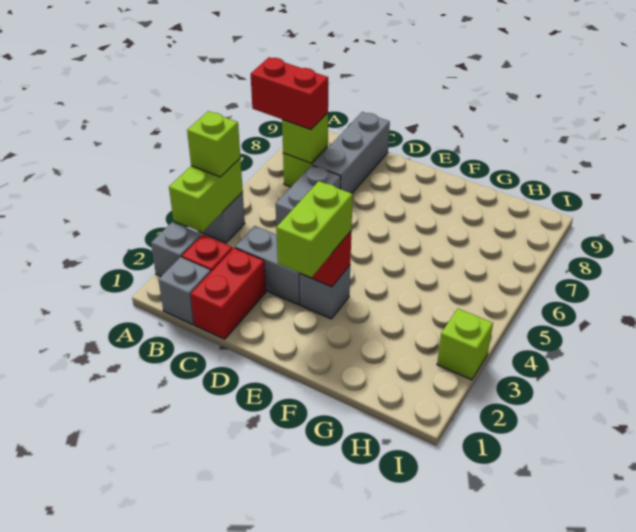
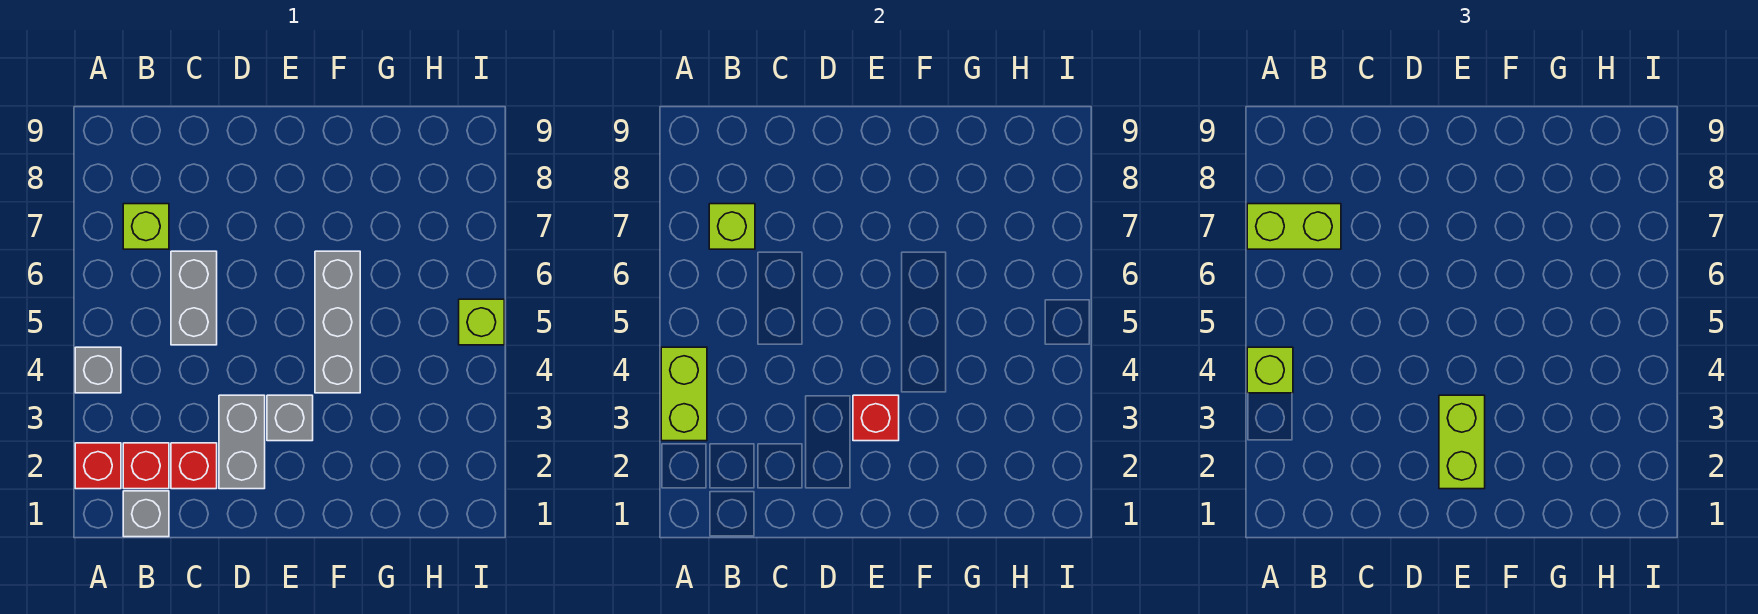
grey 1x1 brick [151,222,201,276] -> red 1x1 brick [75,443,121,489]
red 1x2 brick [251,57,328,130] -> lime 1x2 brick [1247,204,1341,249]
red 1x2 brick [191,248,266,339] -> red 1x1 brick [171,443,217,489]
grey 1x2 brick [235,226,300,305] -> grey 1x2 brick turned to [219,395,265,489]
grey 1x3 brick [313,112,390,193] -> grey 1x3 brick moved to [315,251,360,393]
lime 1x1 brick [437,309,493,380] -> lime 1x1 brick moved to [459,299,504,345]

